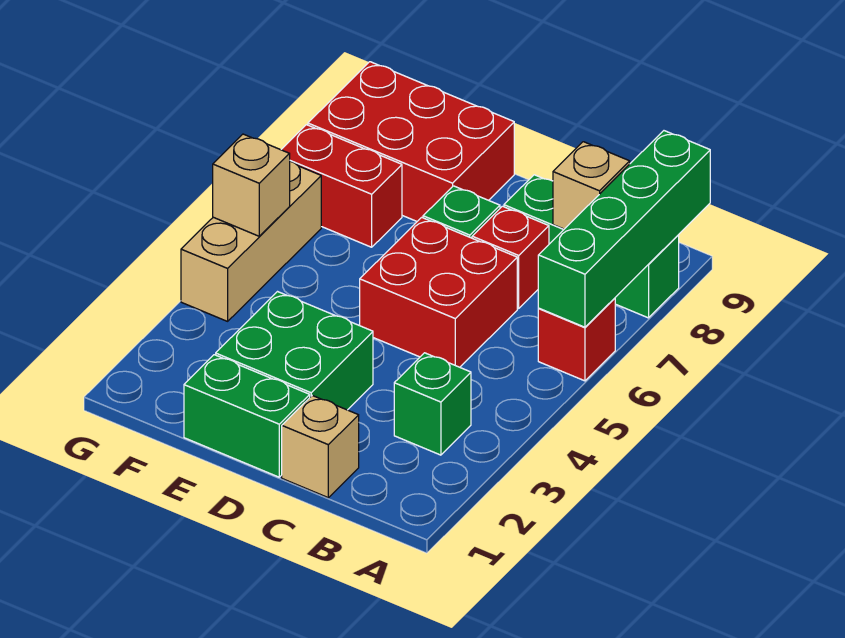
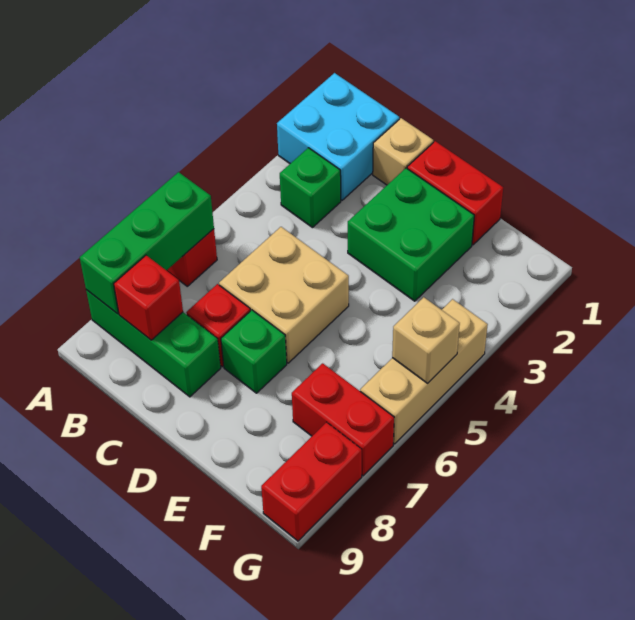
none -> cyan 2x2 brick [277,73,399,200]
green 1x4 brick [538,131,710,327] -> green 1x3 brick [80,172,214,314]
tan 1x1 brick [553,142,630,229] -> red 1x1 brick [114,255,183,340]
red 2x2 brick [360,217,517,367] -> tan 2x2 brick [219,227,349,363]
green 1x2 brick [184,355,310,477] -> red 1x2 brick [407,141,503,245]
red 2x3 brick [308,62,514,221] -> red 1x2 brick [261,422,362,541]

